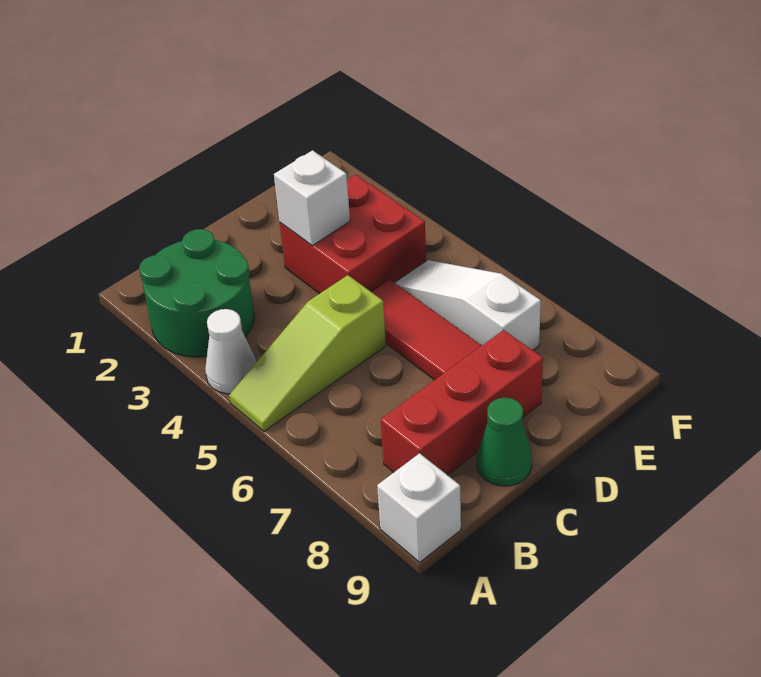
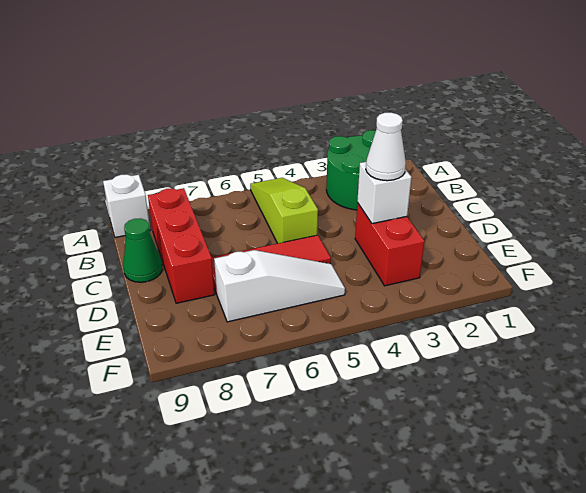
white 1x1 cone [205,309,256,394] -> white 1x1 cone moved to [366,113,406,181]
red 2x2 brick [280,174,426,294] -> red 1x2 brick [355,203,424,286]

